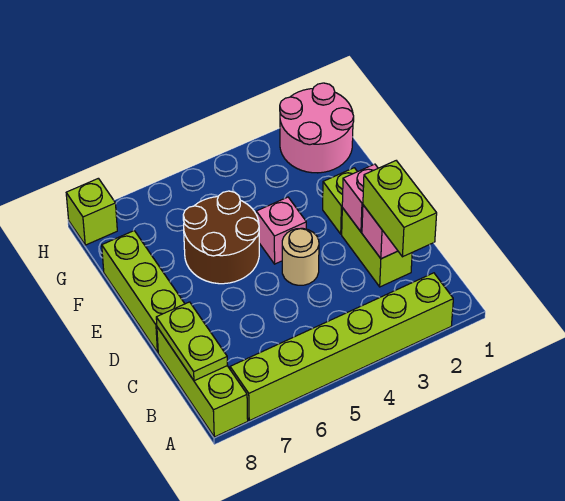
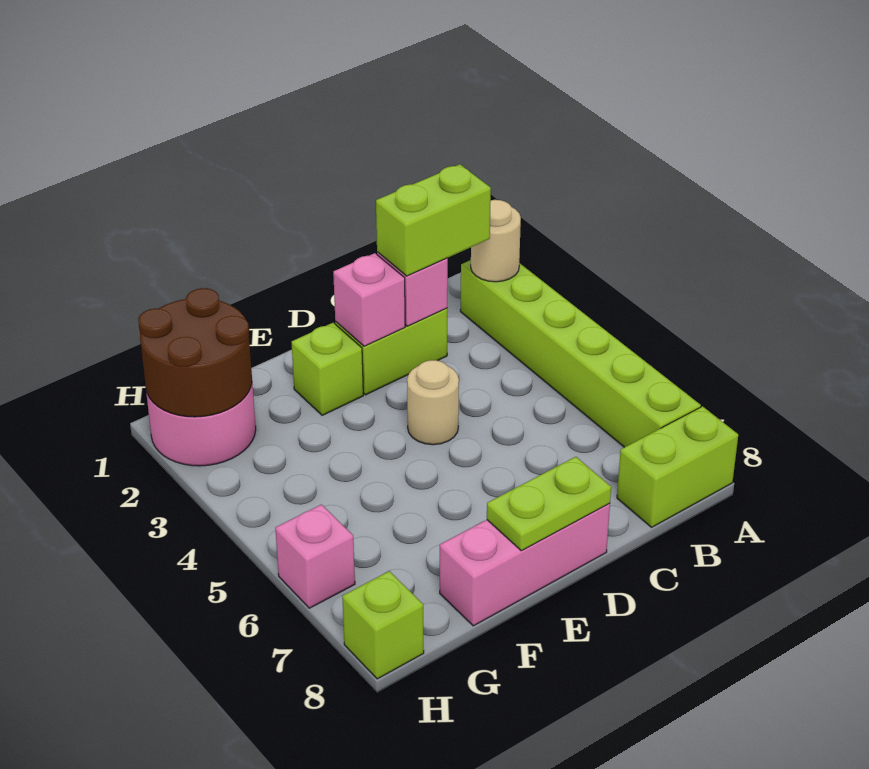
none -> tan 1x1 round brick [471,200,521,282]
lime 1x3 brick [157,327,248,437] -> lime 1x2 brick [617,406,738,527]
lime 1x2 plate [156,302,228,381] -> lime 1x2 plate moved to [487,457,611,551]
lime 1x3 brick [102,231,185,353] -> pink 1x3 brick [440,503,610,626]
pink 1x1 brick [256,197,306,264] -> pink 1x1 brick moved to [275,505,355,608]
brown 2x2 round brick [183,191,259,284] -> brown 2x2 round brick moved to [138,288,252,417]

